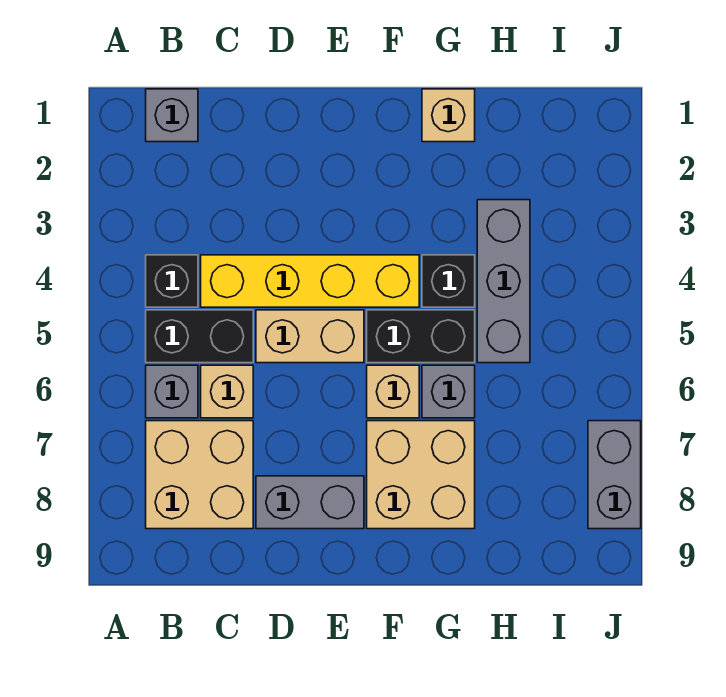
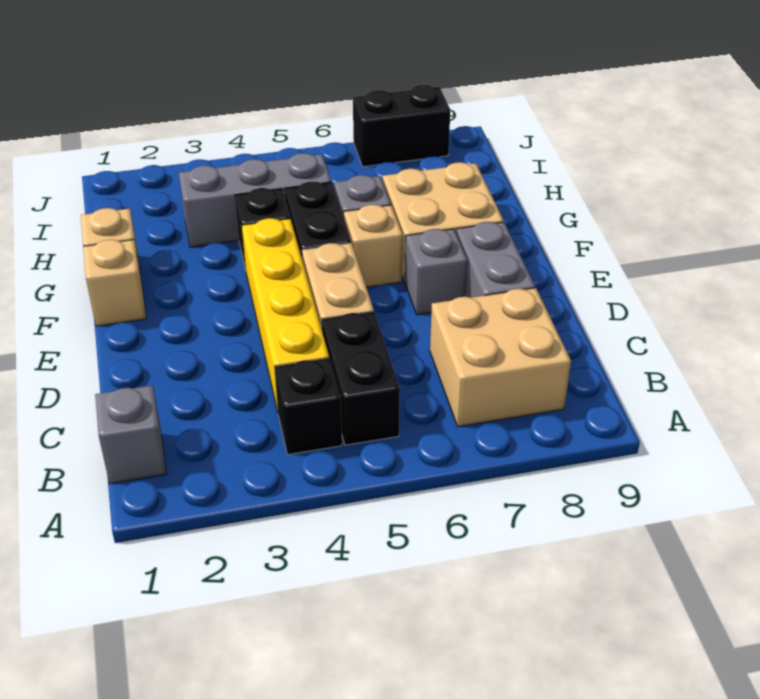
grey 1x1 brick [146,365,198,418] -> grey 1x1 brick moved to [405,229,467,315]
tan 1x1 brick [201,365,253,418] -> tan 1x1 brick moved to [83,240,146,326]
grey 1x2 brick [588,421,641,529] -> black 1x2 brick [353,85,450,167]

